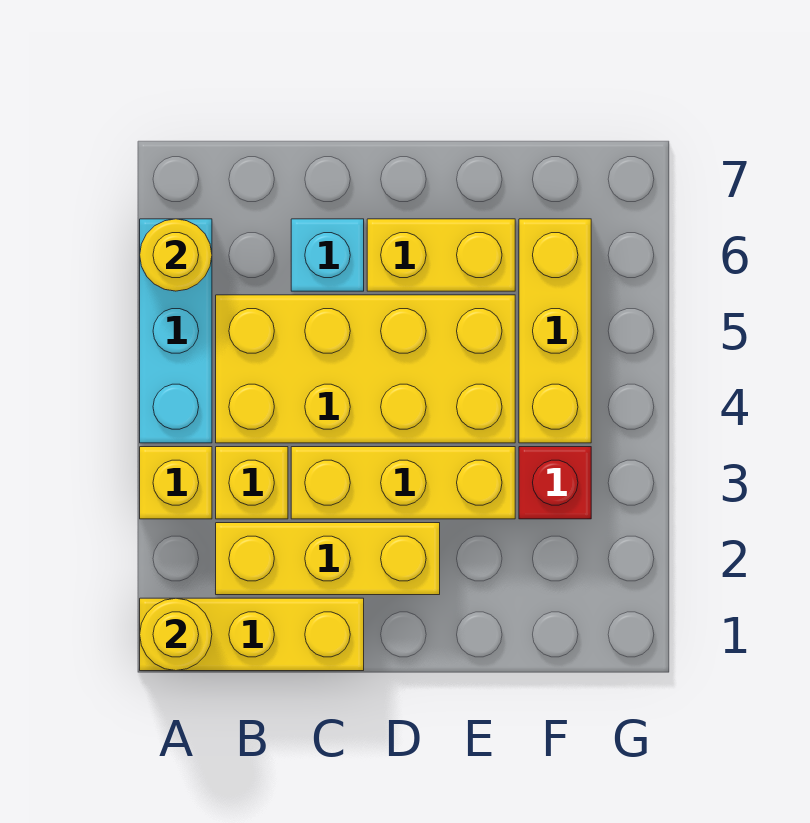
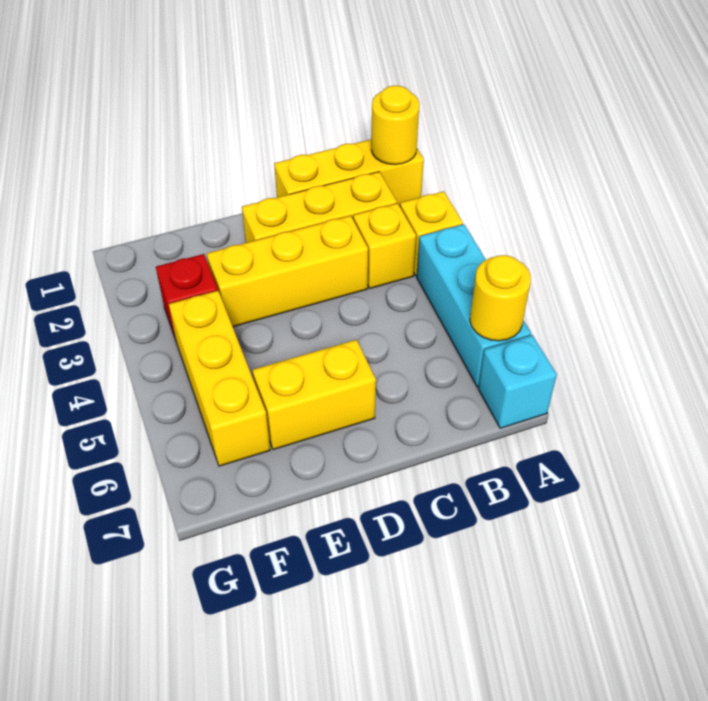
yellow 2x4 brick [216,295,515,443] -> none
cyan 1x1 brick [291,219,364,291] -> cyan 1x1 brick moved to [478,335,557,428]

